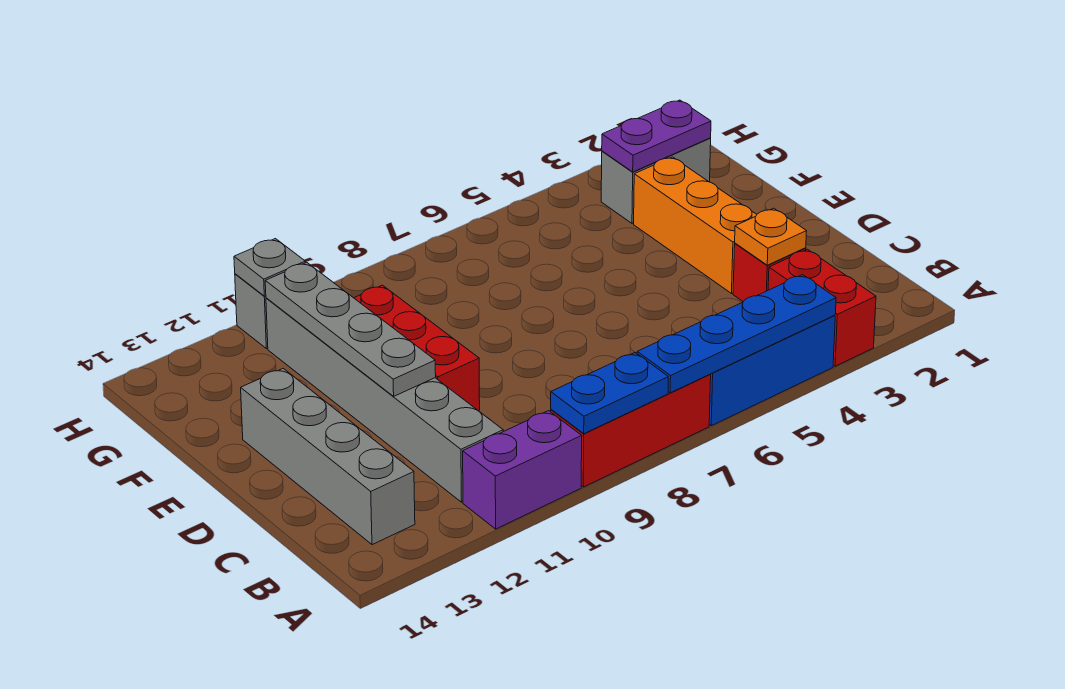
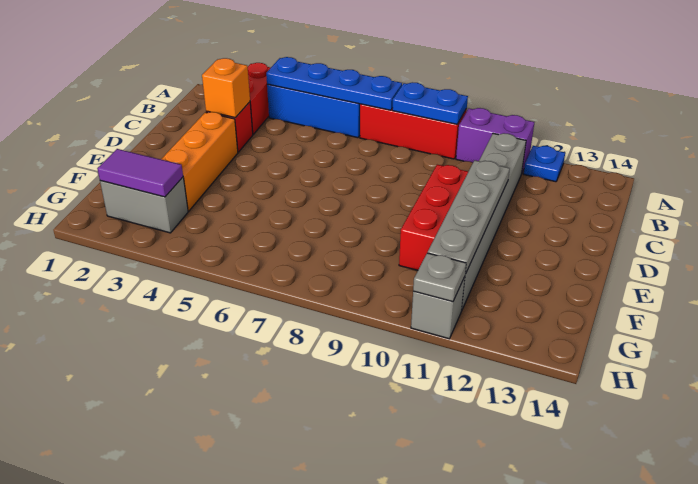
none -> blue 1x1 plate [523,146,565,182]
grey 1x4 brick [241,369,415,545] -> none
orange 1x1 plate [735,208,807,265] -> orange 1x1 brick [202,58,250,118]
purple 1x2 plate [602,100,711,172] -> purple 1x2 tile [97,149,183,197]

